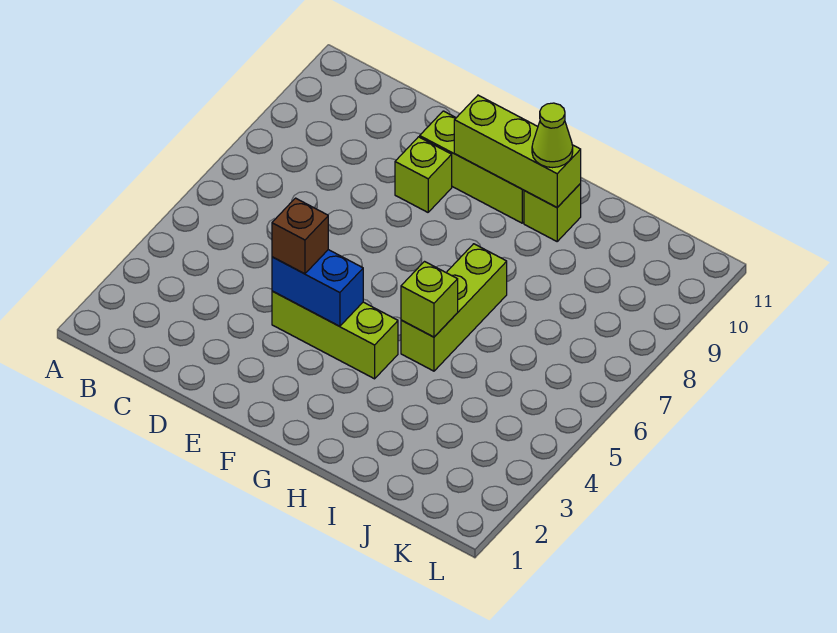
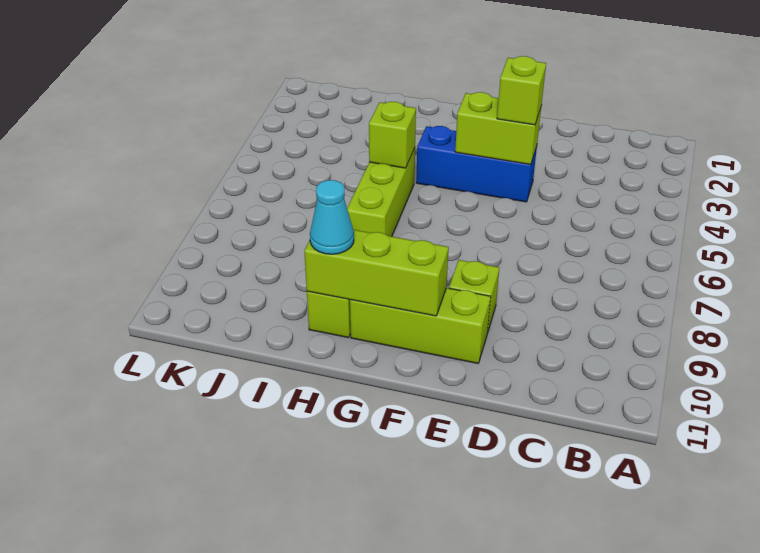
lime 1x3 brick [272,291,398,379] -> blue 1x3 brick [416,126,537,202]
blue 1x2 brick [272,250,363,326] -> lime 1x2 brick [455,92,541,165]
brown 1x1 brick [272,198,328,274] -> lime 1x1 brick [497,56,546,125]
lime 1x1 cone [532,103,573,168] -> cyan 1x1 cone [310,180,354,254]

